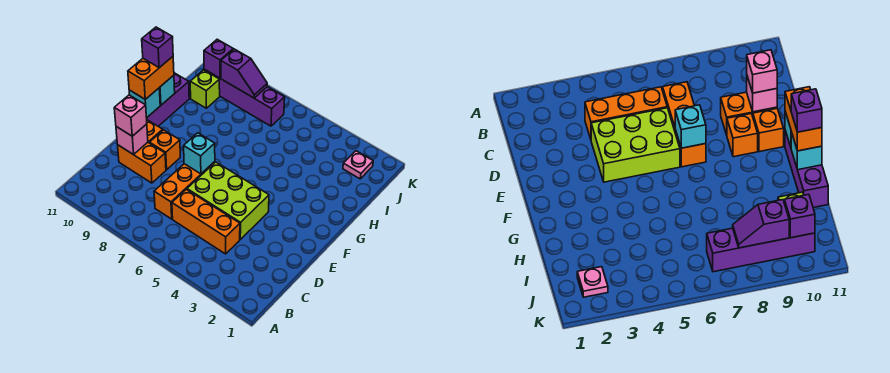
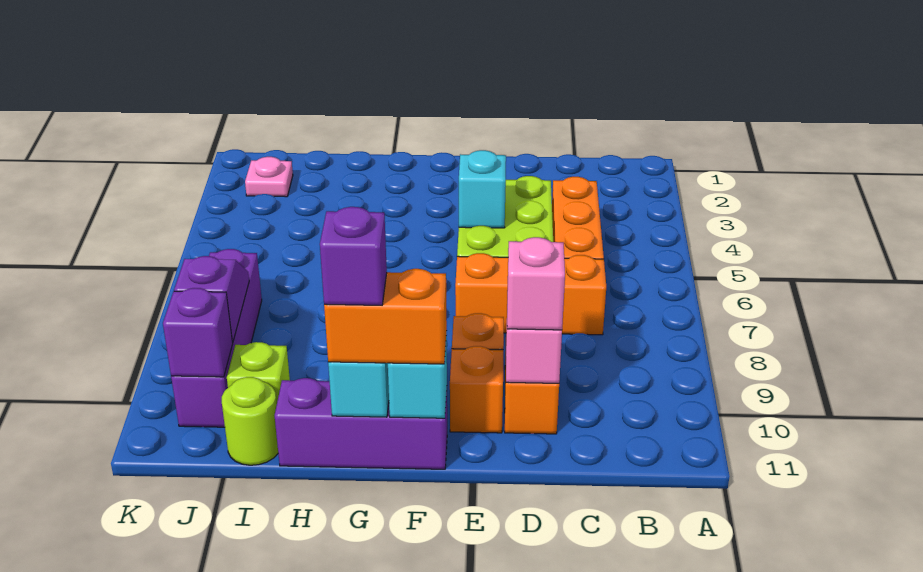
cyan 1x1 brick [184,133,215,174] -> cyan 1x1 brick moved to [459,150,506,228]
none -> lime 1x1 round brick [222,377,278,465]

